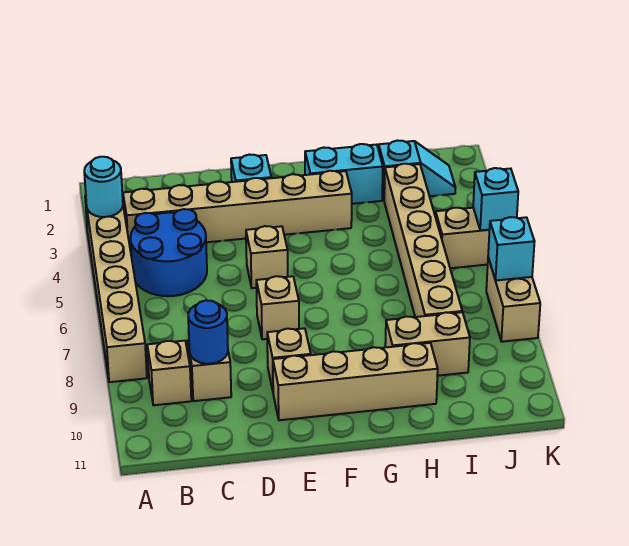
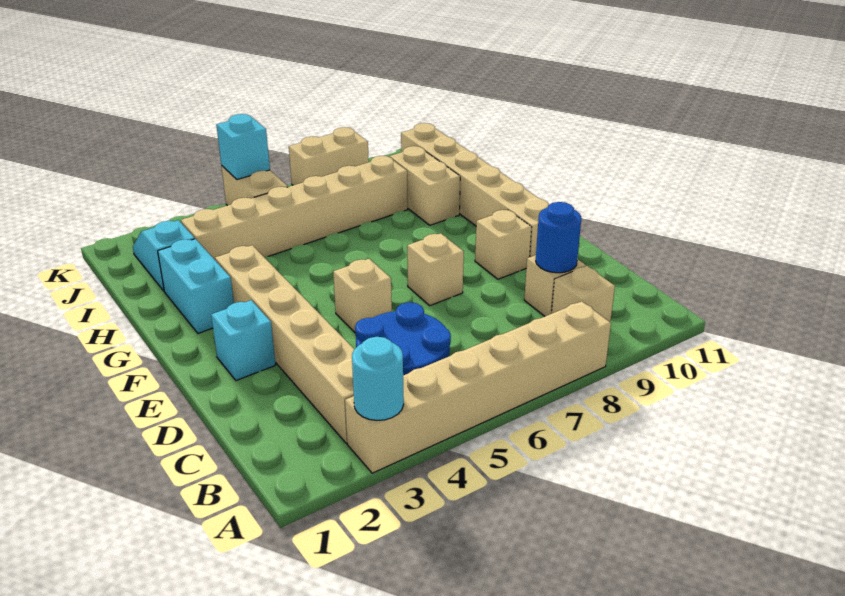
tan 1x4 brick [273,343,438,420] -> tan 1x6 brick [401,123,549,257]
cyan 1x1 brick [488,217,535,281] -> none

